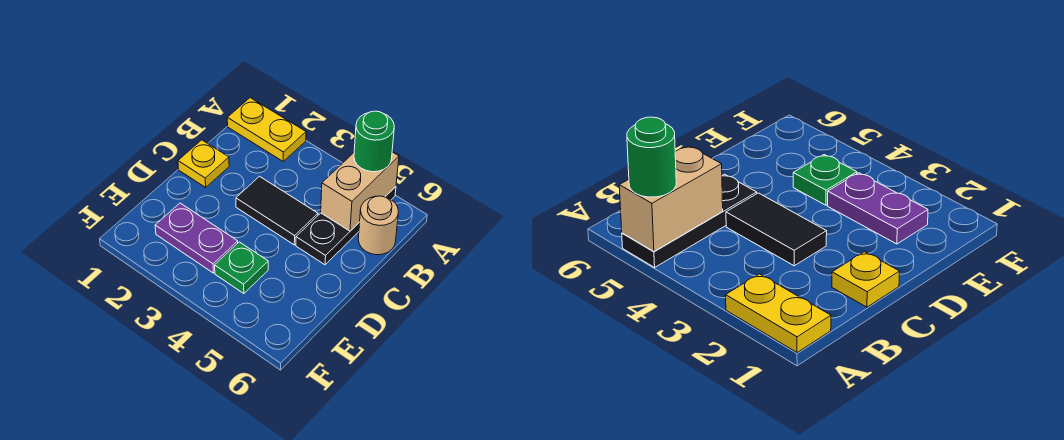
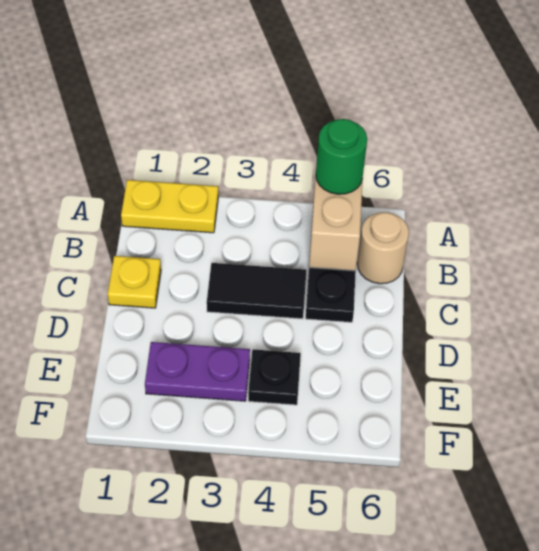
green 1x1 plate [215,242,268,294] -> black 1x1 plate [248,349,301,405]

